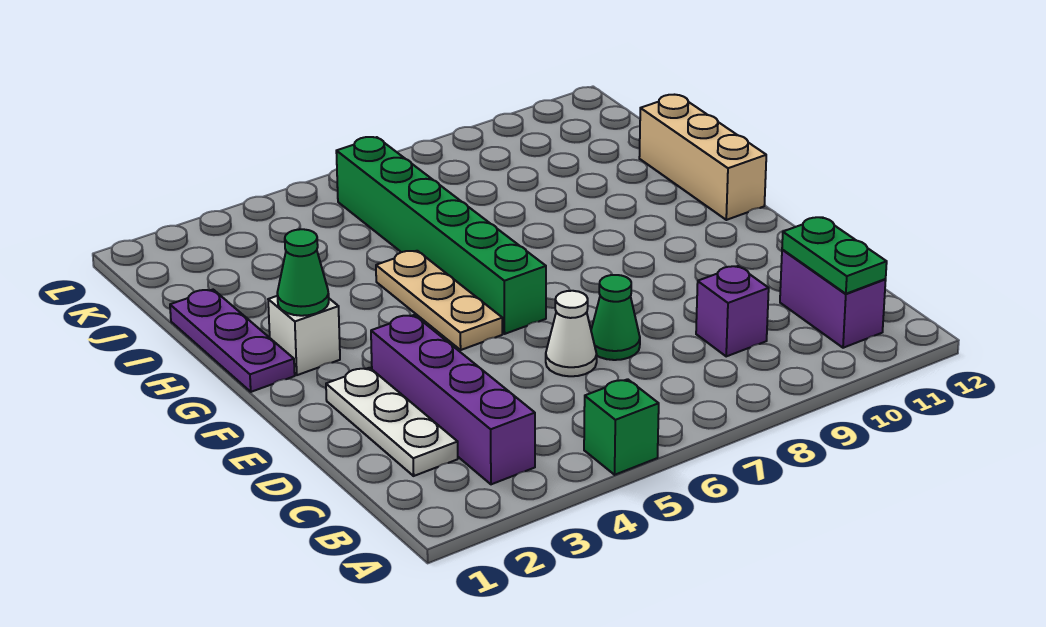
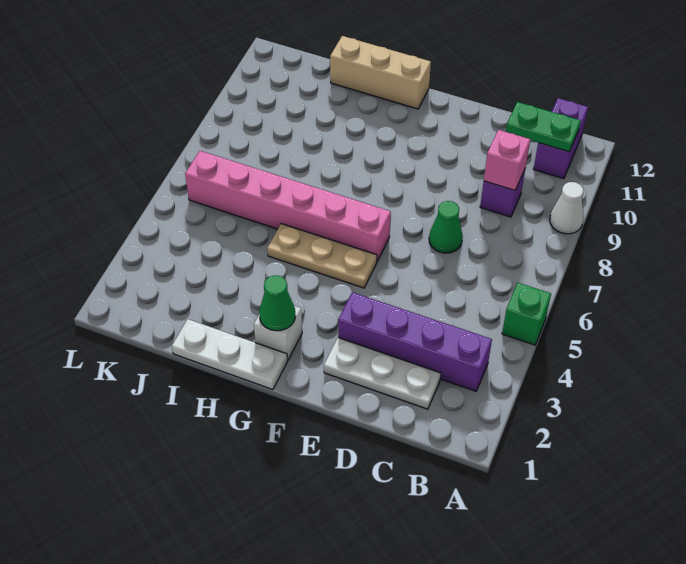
purple 1x2 brick [780,249,886,348] -> purple 1x2 brick turned to [534,98,588,179]
none -> pink 1x1 brick [484,130,530,190]
white 1x1 cone [546,291,597,376] -> white 1x1 cone moved to [550,182,584,234]
green 1x6 brick [336,137,546,334] -> pink 1x6 brick [185,151,391,261]
purple 1x3 plate [170,290,295,392] -> white 1x3 plate [172,319,288,390]

